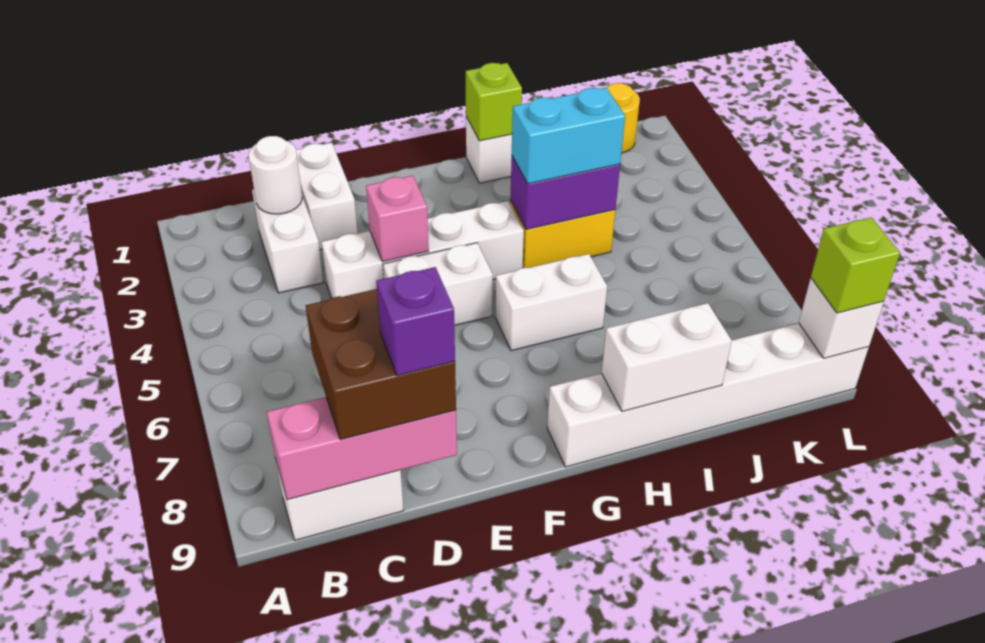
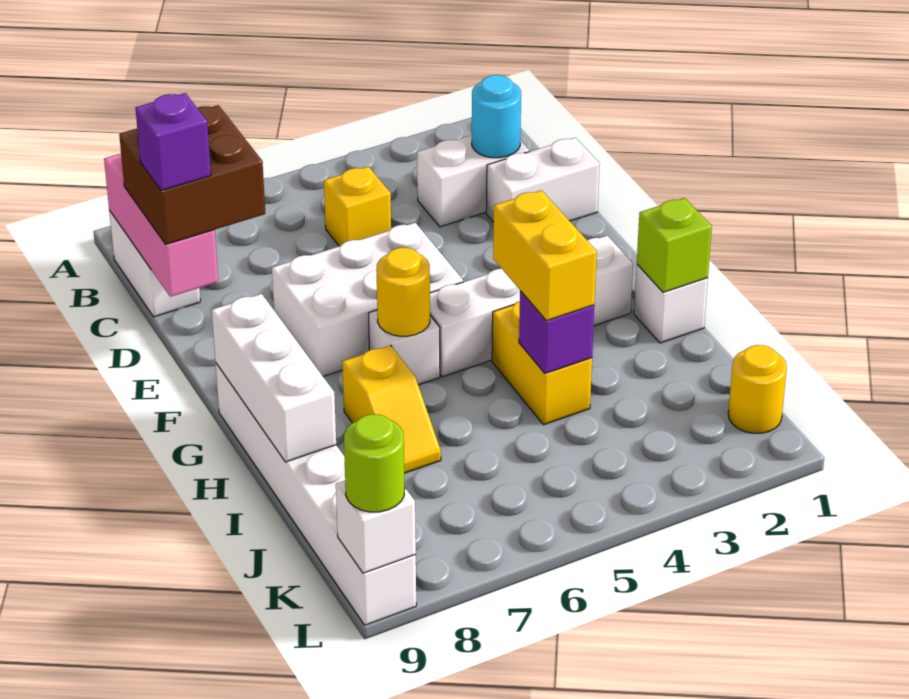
white 1x1 round brick [249,136,302,214] -> cyan 1x1 round brick [472,75,521,158]
none -> yellow 1x1 brick [324,166,391,246]
white 1x4 brick [321,201,524,298] -> white 1x4 brick turned to [430,236,633,377]
pink 1x1 brick [366,176,429,262] -> none
white 1x2 brick [383,243,493,325] -> white 2x3 brick [272,223,463,377]
white 1x2 brick [495,254,607,351] -> white 1x1 brick [369,310,440,385]
none -> yellow 1x1 round brick [376,248,430,336]
purple 1x2 brick [510,156,620,229] -> purple 1x1 brick [519,291,594,374]
cyan 1x2 brick [512,88,625,184] -> yellow 1x2 brick [493,190,597,321]
none -> yellow 1x2 slope [342,345,441,473]
white 1x2 brick [602,303,732,411] -> white 1x3 brick [212,294,336,462]
lime 1x1 brick [811,217,900,313] -> lime 1x1 round brick [344,414,405,512]

